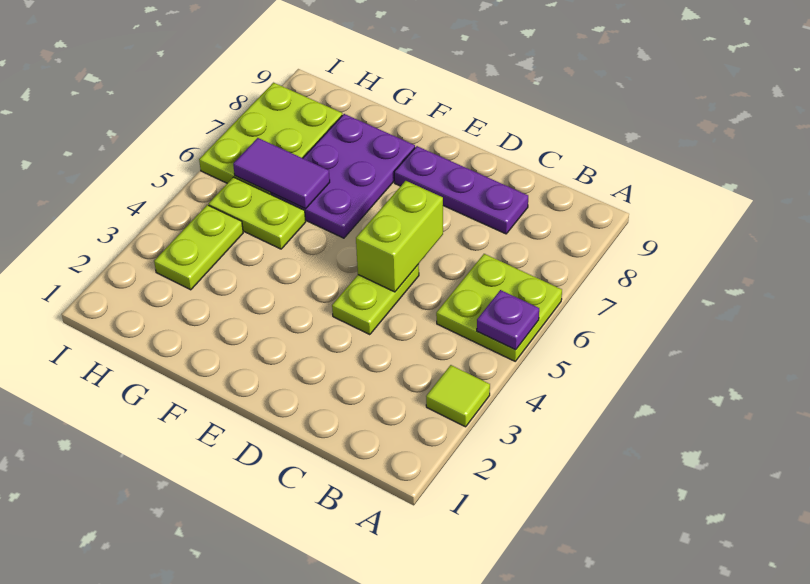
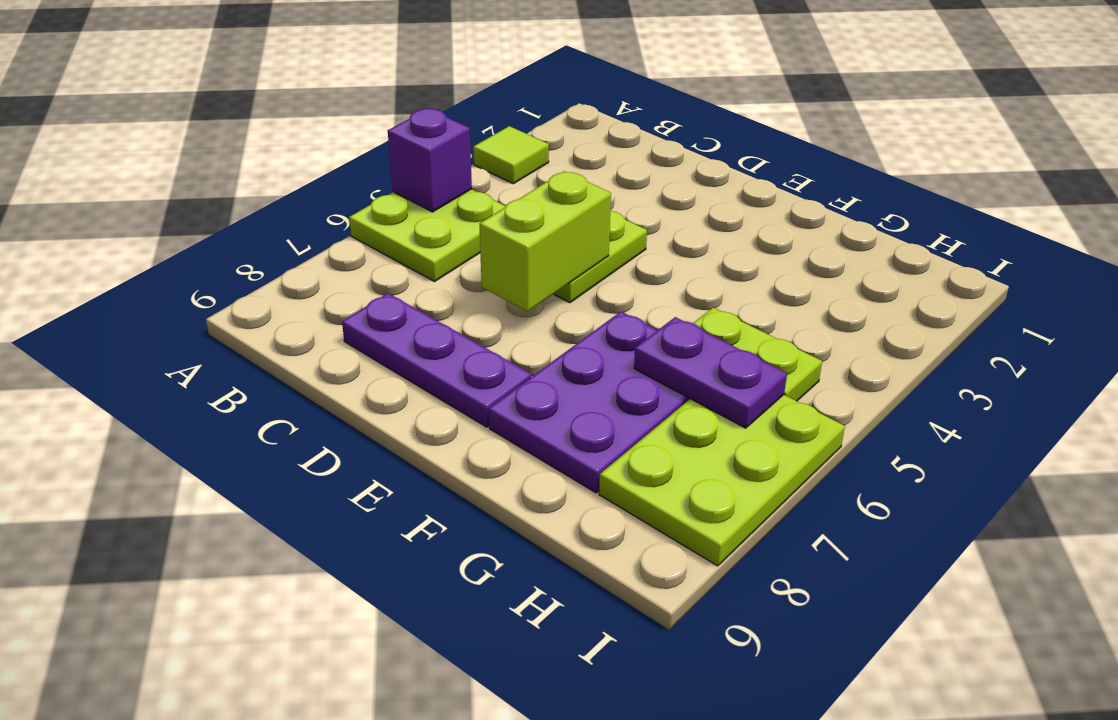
purple 1x1 plate [477,290,539,350] -> purple 1x1 brick [388,109,472,212]
purple 1x2 tile [233,138,330,209] -> purple 1x2 plate [634,317,787,428]
lime 1x2 plate [154,205,243,290] -> none

